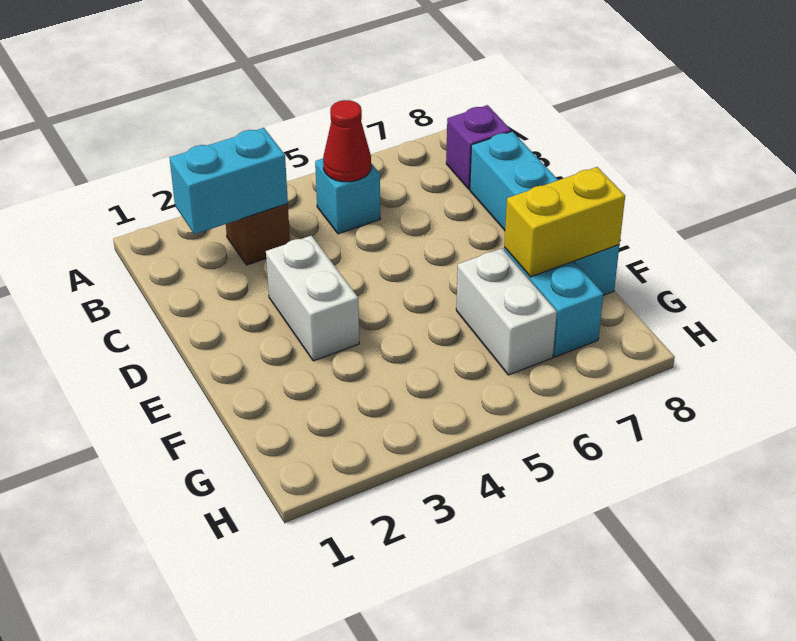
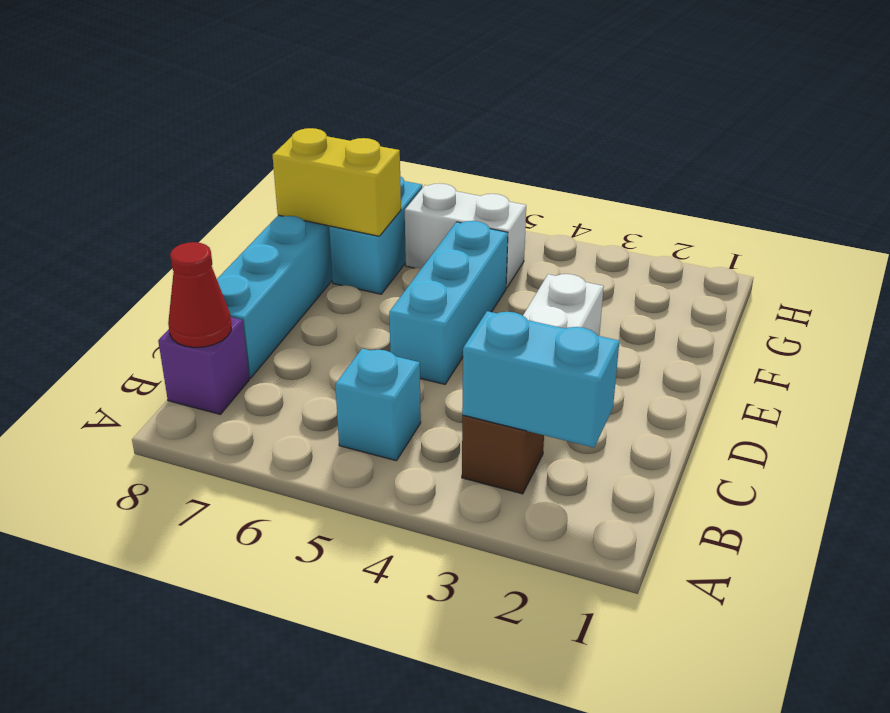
red 1x1 cone [323,100,371,182] -> red 1x1 cone moved to [168,242,231,348]
none -> cyan 1x3 brick [389,221,508,384]
white 1x2 brick [456,248,557,375] -> white 1x2 brick turned to [405,183,526,288]

